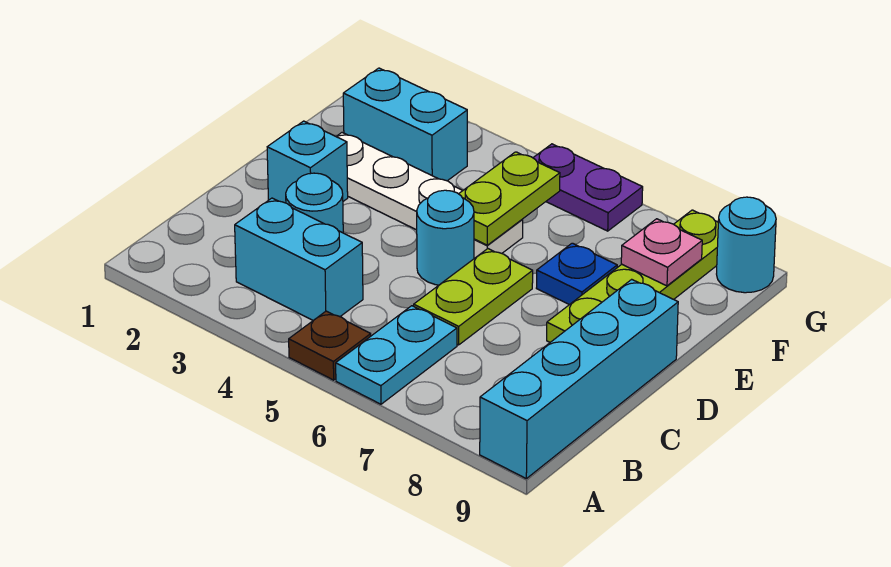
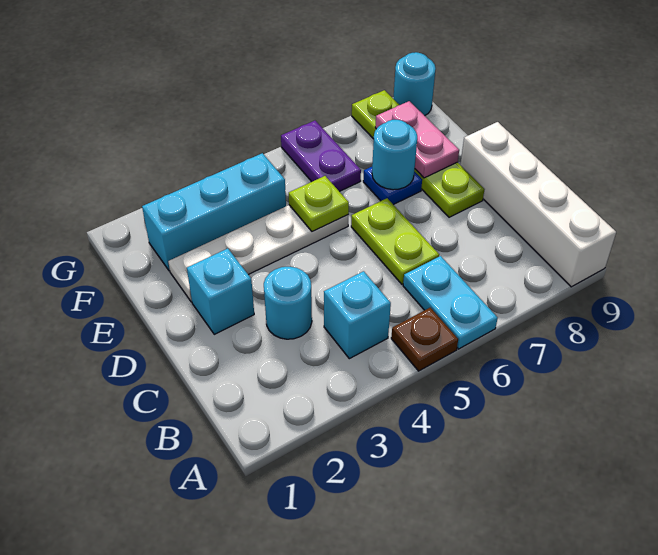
cyan 1x4 brick [480,279,678,479] -> white 1x4 brick [460,122,616,287]
cyan 1x2 brick [235,198,363,320] -> cyan 1x1 brick [324,271,391,359]
cyan 1x1 round brick [417,190,474,285] -> cyan 1x1 round brick moved to [372,120,417,190]
lime 1x2 plate [459,152,560,245] -> lime 1x1 plate [289,176,349,231]
cyan 1x2 brick [343,68,467,181] -> cyan 1x3 brick [142,153,286,271]
pink 1x1 plate [621,219,702,286] -> pink 1x2 plate [375,101,459,178]
purple 1x2 plate [533,144,643,231] -> purple 1x2 plate turned to [281,121,361,191]

